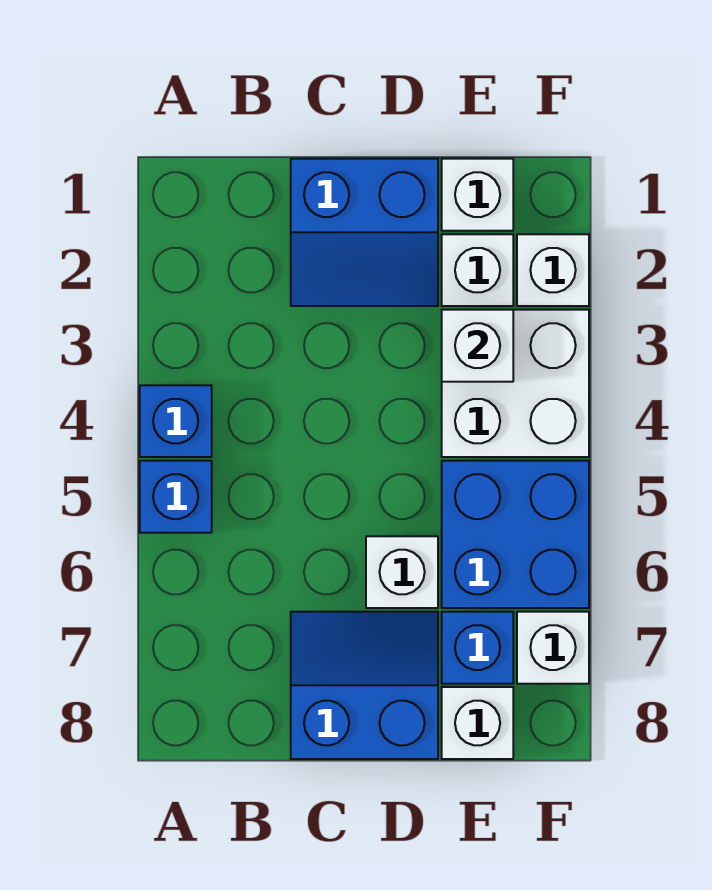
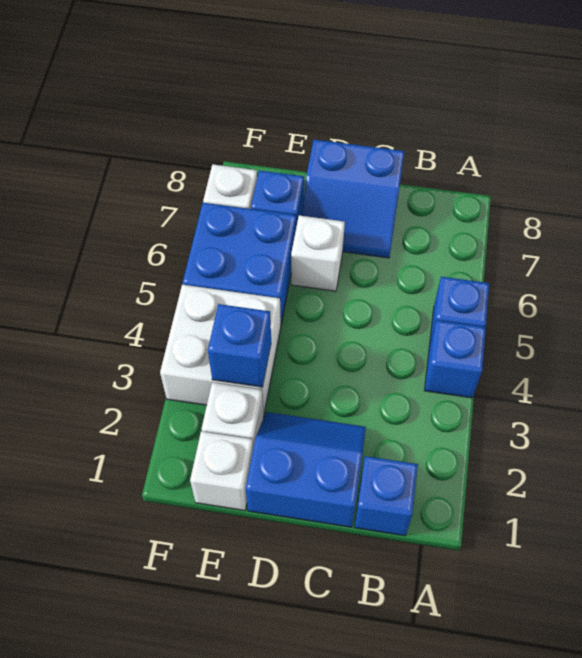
none -> blue 1x1 brick [355,456,418,536]
white 1x1 brick [442,310,513,382] -> blue 1x1 brick [208,304,271,387]
white 1x1 brick [442,687,513,759] -> none
white 1x1 brick [517,234,589,306] -> none

